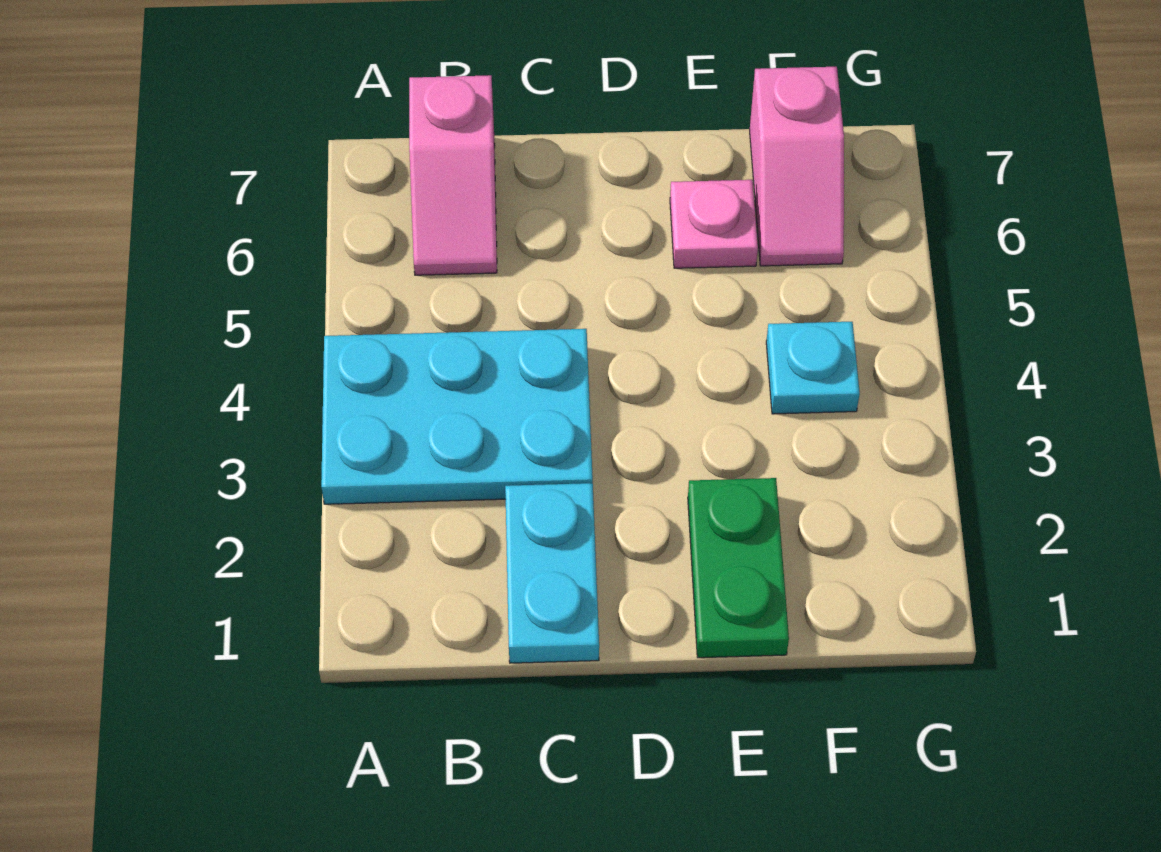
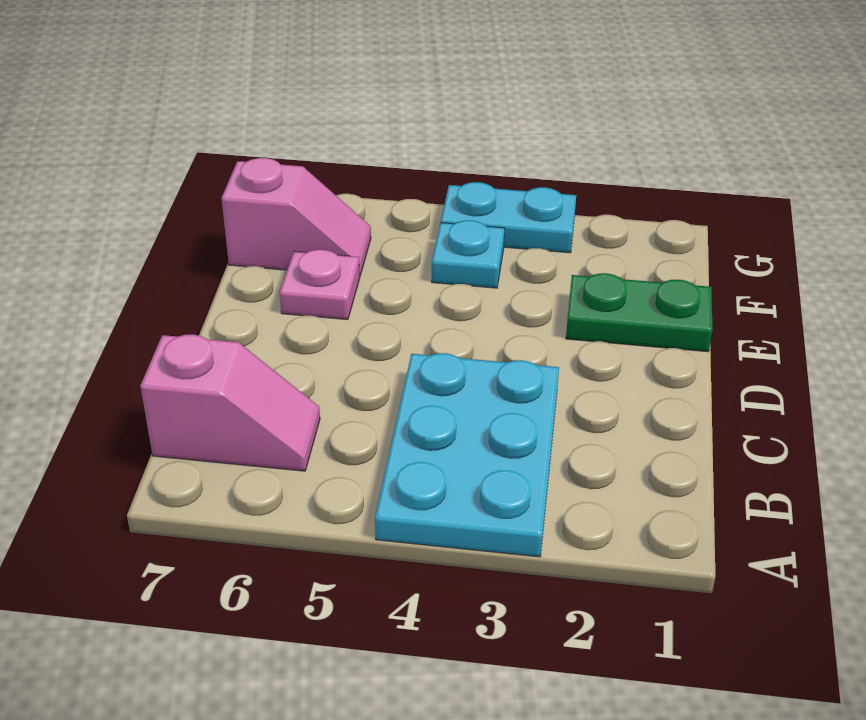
cyan 1x2 plate [505,483,599,663] -> cyan 1x2 plate moved to [441,182,576,253]

